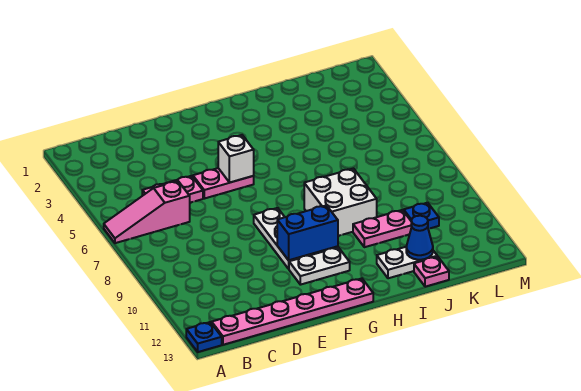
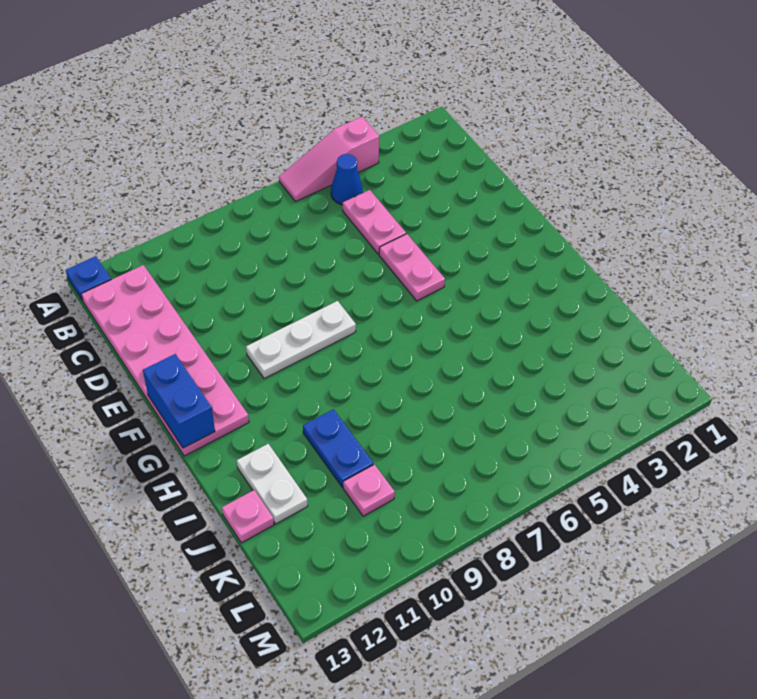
pink 1x3 slope [104,181,190,243] -> pink 1x3 slope turned to [279,117,379,201]
pink 1x6 plate [212,279,373,345] -> pink 2x6 plate [81,265,249,456]
white 1x1 brick [218,135,254,183] -> none
blue 1x2 brick [277,205,338,260] -> blue 1x2 brick moved to [143,354,215,448]
white 1x2 plate [289,247,350,285] -> none
white 2x2 brick [304,169,377,236] -> none
pink 1x2 plate [353,210,412,247] -> blue 1x2 plate [303,409,374,487]
blue 1x1 cone [406,216,433,260] -> blue 1x1 cone moved to [331,154,363,205]
blue 1x1 plate [404,203,439,229] -> pink 1x1 plate [343,465,395,516]

